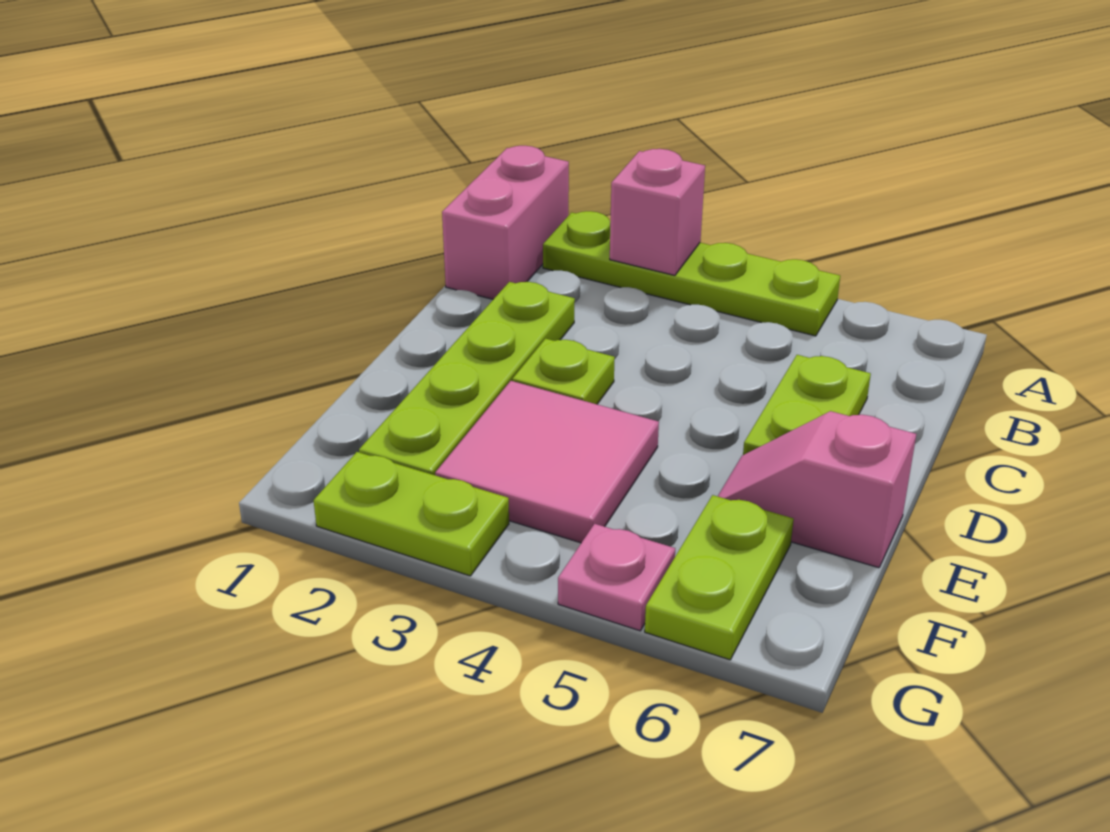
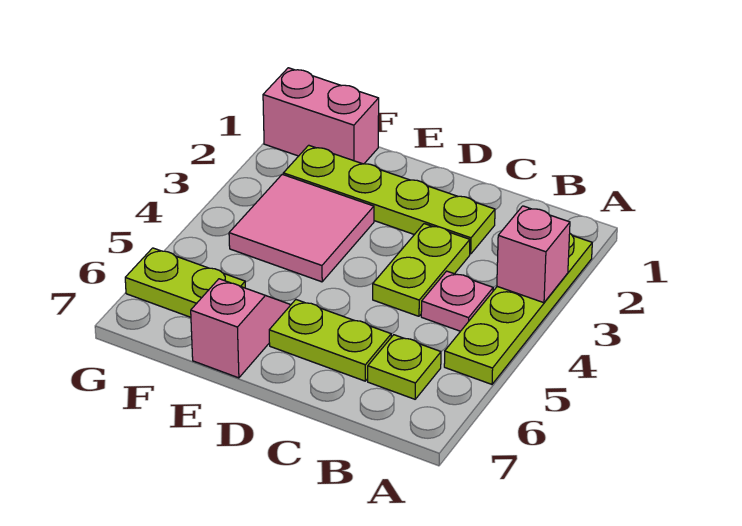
pink 1x2 brick [442,146,569,299] -> pink 1x2 brick moved to [263,68,379,164]
lime 1x1 plate [512,339,615,404] -> lime 1x1 plate moved to [368,335,441,399]
lime 1x2 plate [314,452,509,576] -> lime 1x2 plate moved to [373,224,470,316]
pink 1x1 plate [558,524,675,631] -> pink 1x1 plate moved to [421,271,493,331]

